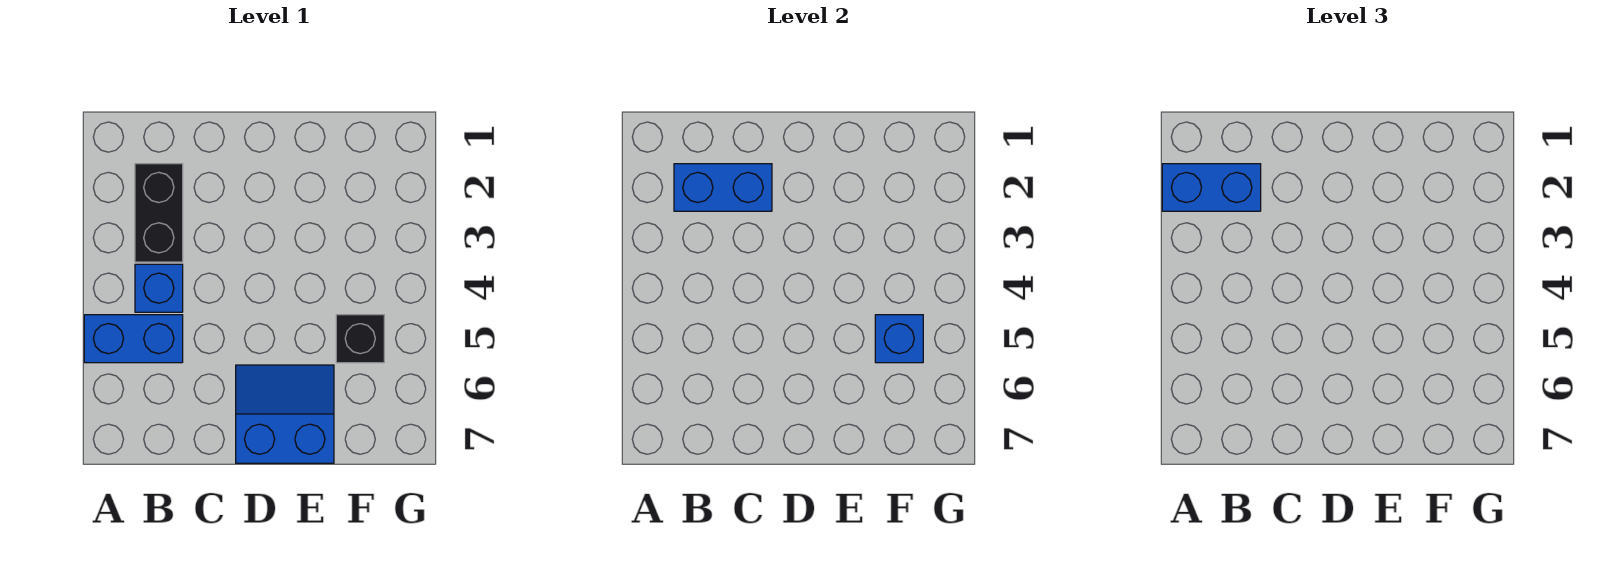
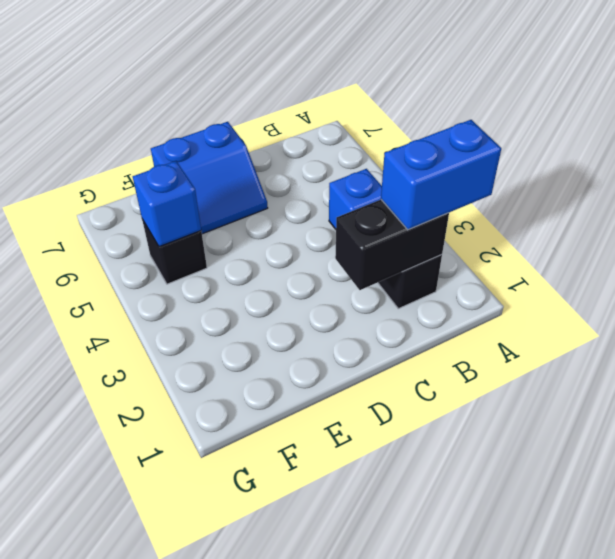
blue 1x2 brick [84,315,183,363] -> none
blue 1x2 brick [674,164,772,211] -> black 1x2 brick [335,200,449,290]

